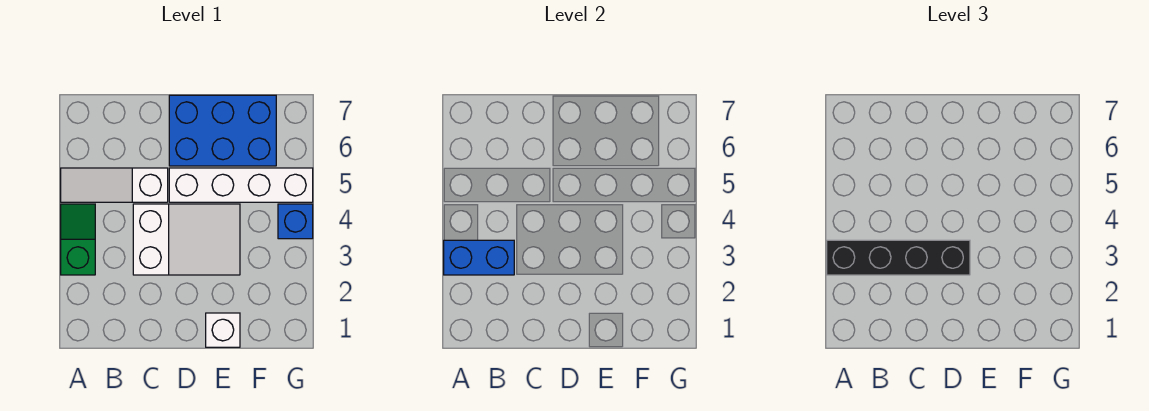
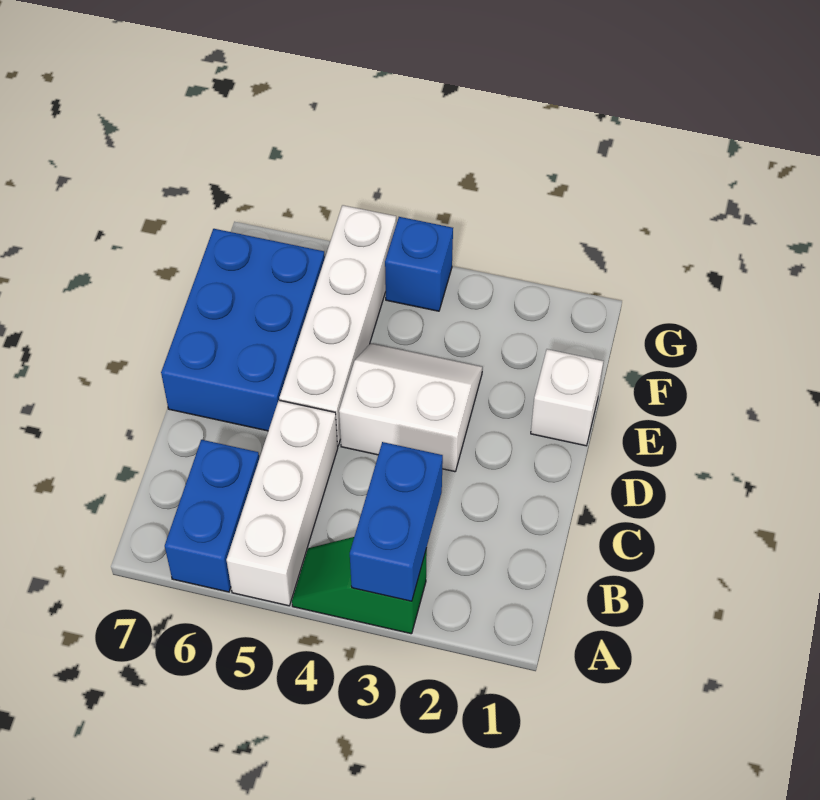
black 1x4 brick [827,240,970,275] -> none
white 1x3 slope [61,168,168,202] -> white 1x3 brick [226,400,338,606]
none -> blue 1x2 brick [165,440,259,592]
white 2x3 slope [133,204,240,275] -> white 2x2 slope [339,343,482,472]

